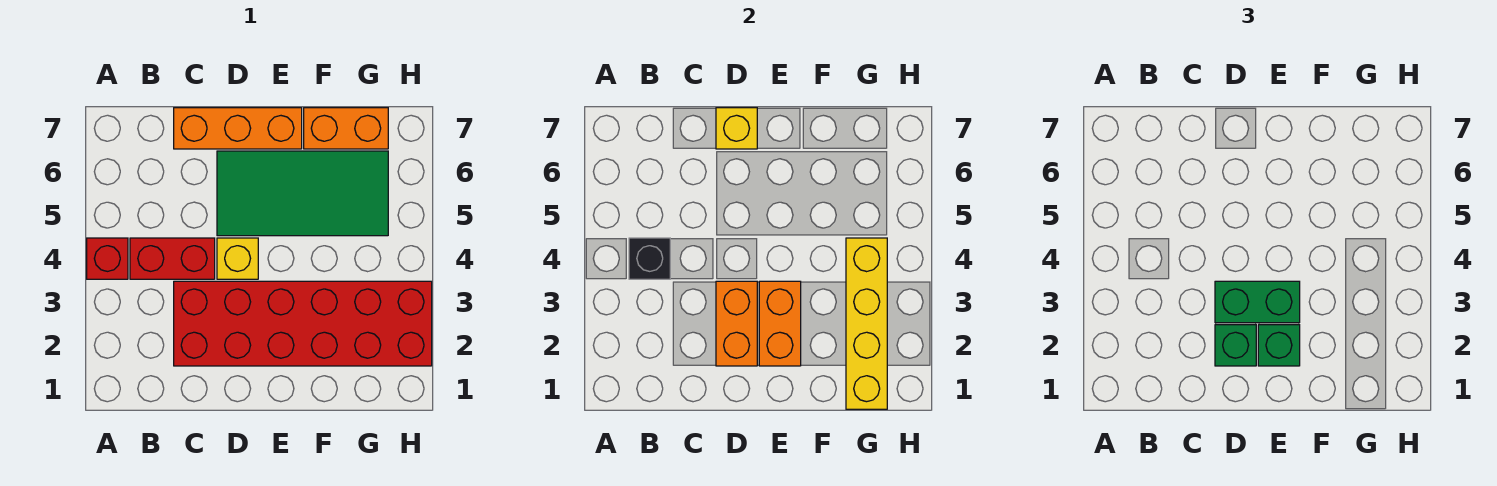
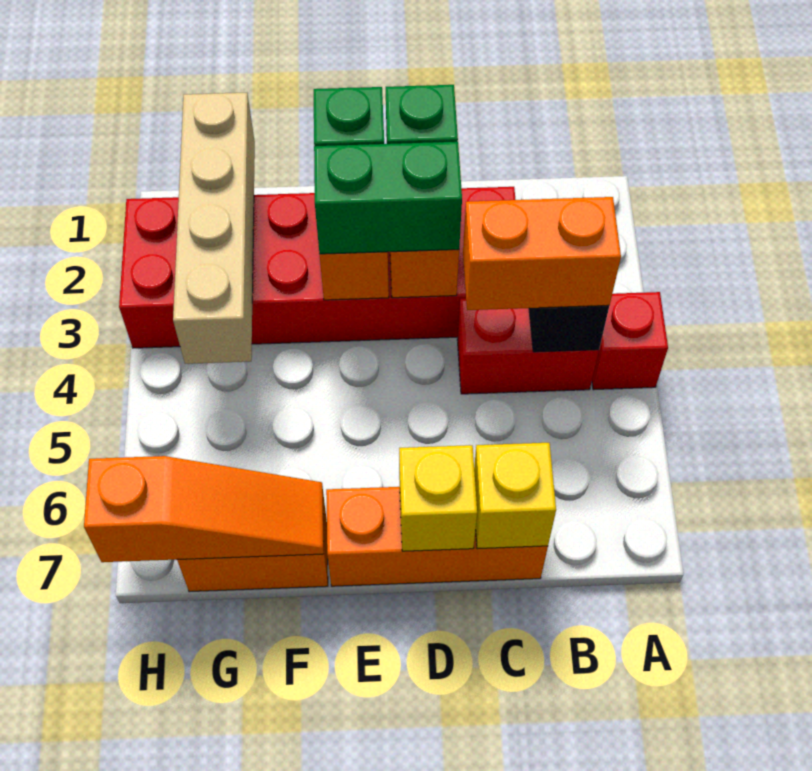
none -> orange 1x2 brick [463,197,621,310]
yellow 1x1 brick [217,238,258,279] -> yellow 1x1 brick moved to [474,443,556,549]
green 2x4 tile [217,151,388,236] -> none
none -> orange 1x3 slope [84,456,324,562]
yellow 1x4 brick [846,238,887,409] -> tan 1x4 brick [173,93,255,364]

